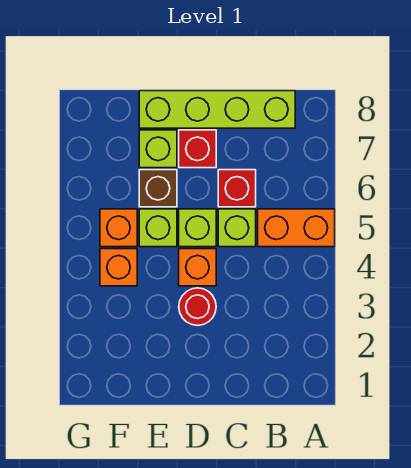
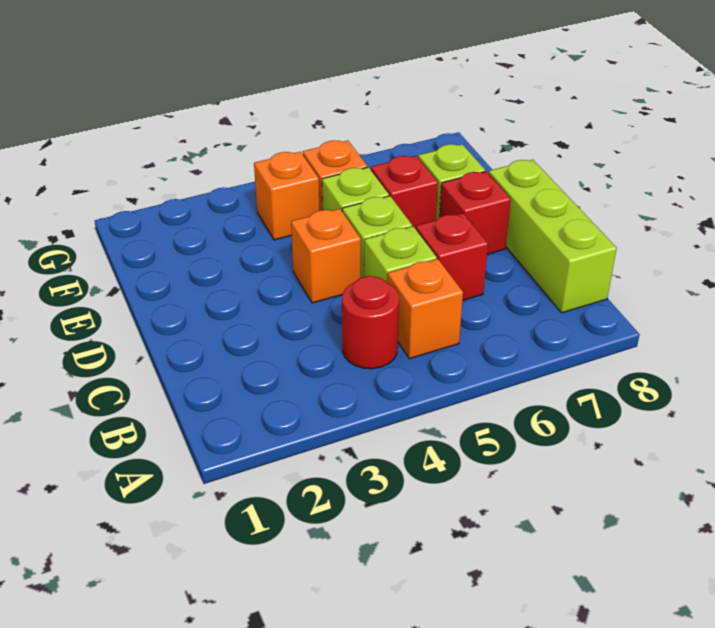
orange 1x2 brick [258,209,335,247] -> orange 1x1 brick [387,259,463,359]
lime 1x4 brick [139,91,295,128] -> lime 1x3 brick [489,160,617,313]
red 1x1 round brick [179,288,216,325] -> red 1x1 round brick moved to [342,276,399,369]
brown 1x1 brick [139,170,177,207] -> red 1x1 brick [371,156,438,229]

